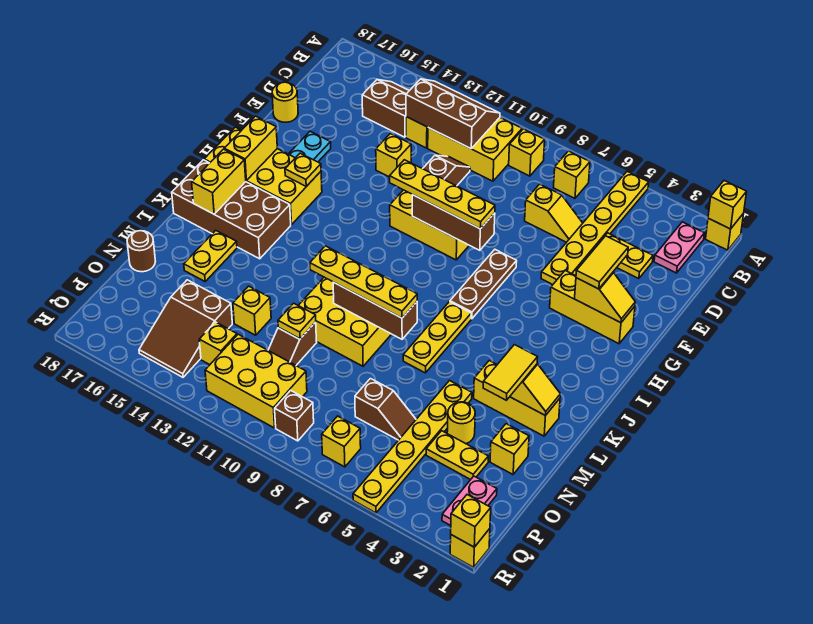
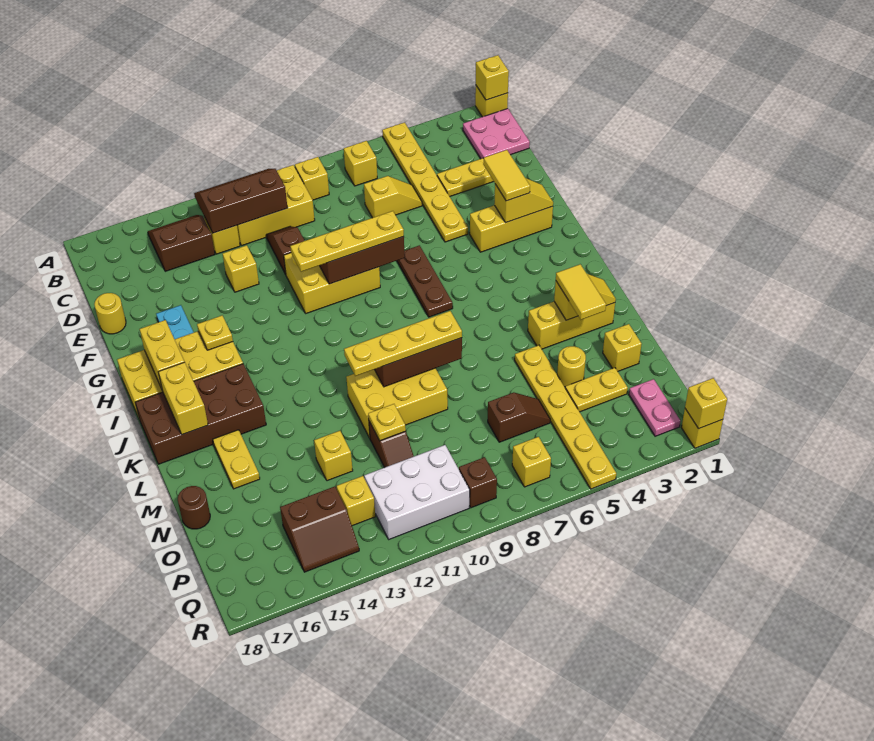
pink 1x2 plate [654,222,704,273] -> pink 2x2 plate [463,108,530,159]
yellow 1x3 plate [403,302,471,373] -> none
brown 2x3 slope [139,280,232,377] -> brown 2x2 slope [280,486,359,572]
yellow 2x3 brick [205,334,307,428] -> white 2x3 brick [364,445,470,539]

